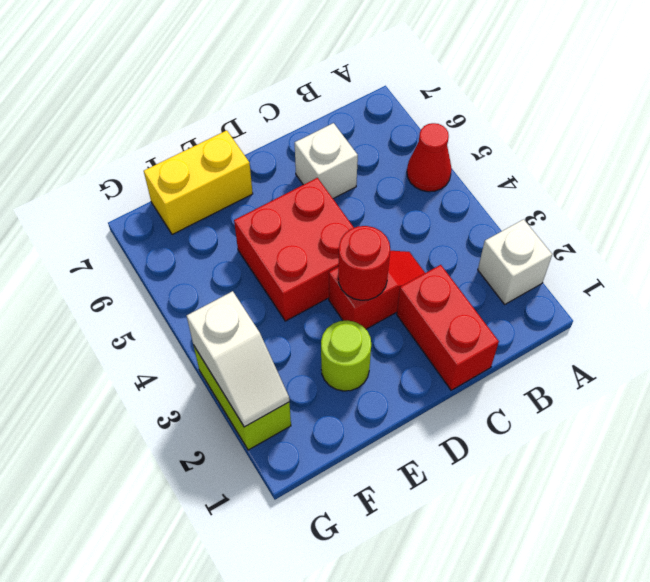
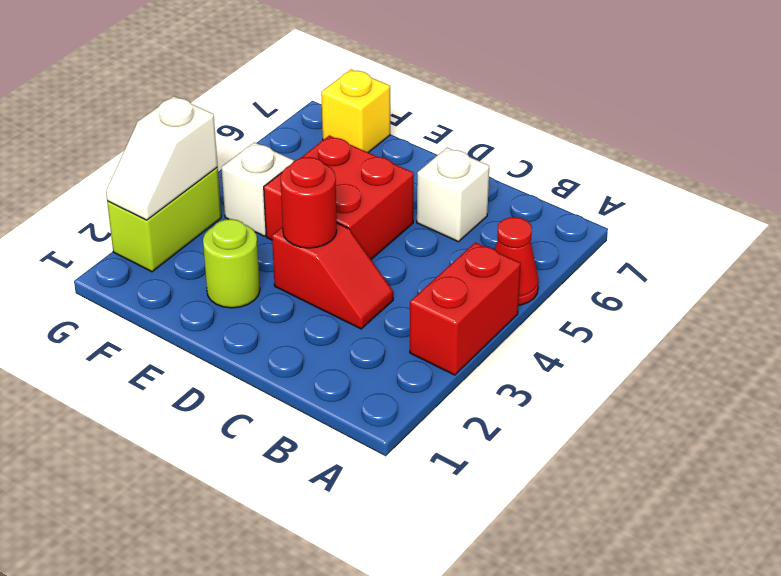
white 1x1 brick [478,219,552,304] -> white 1x1 brick moved to [221,142,294,236]
red 1x2 brick [397,265,499,390] -> red 1x2 brick moved to [410,242,521,375]
yellow 1x2 brick [144,130,253,235] -> yellow 1x1 brick [321,69,390,153]

